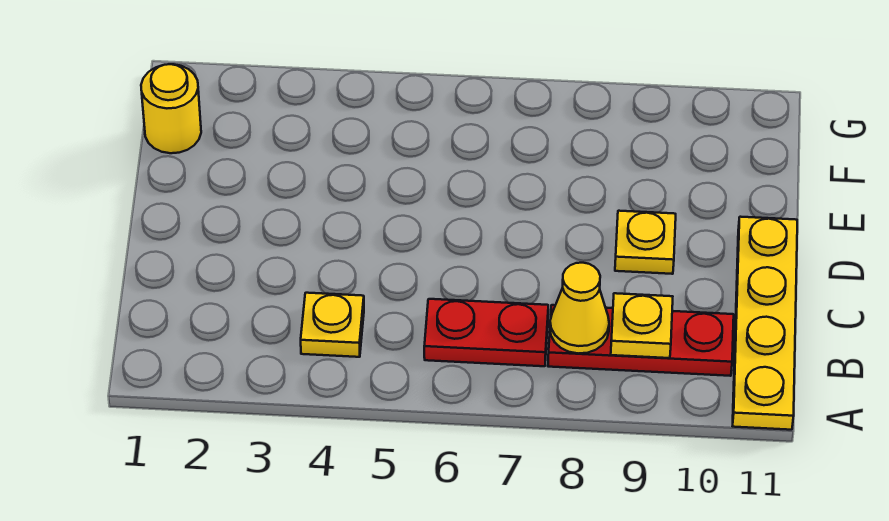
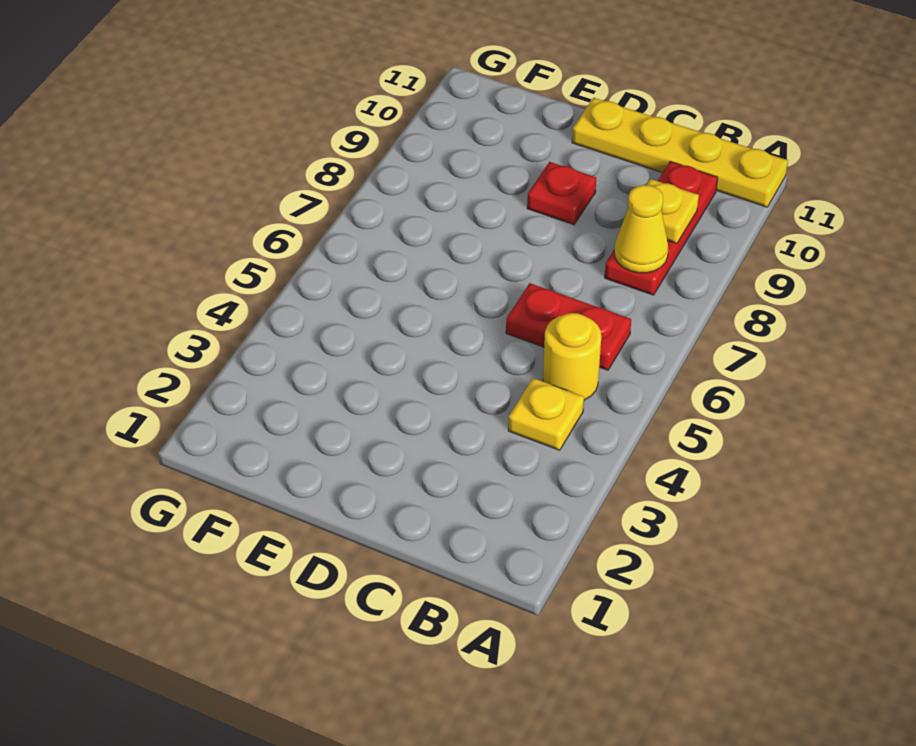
red 1x2 plate [424,299,548,366] -> red 1x2 plate turned to [506,283,631,370]
yellow 1x1 plate [615,211,676,274] -> red 1x1 plate [527,162,596,225]
yellow 1x1 round brick [141,64,201,153] -> yellow 1x1 round brick moved to [543,313,601,400]

